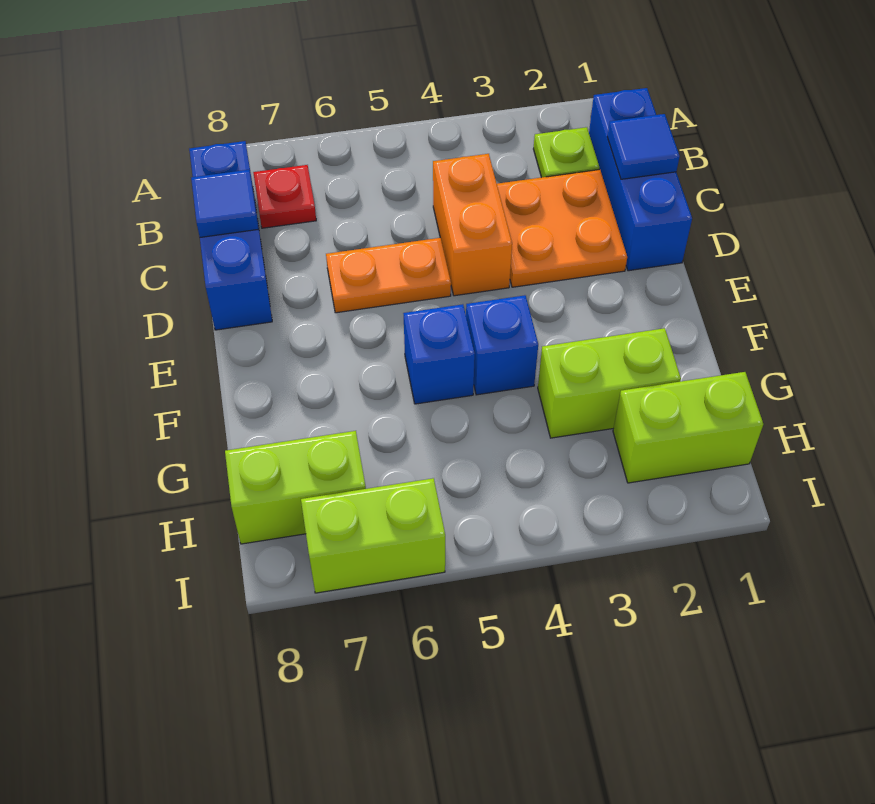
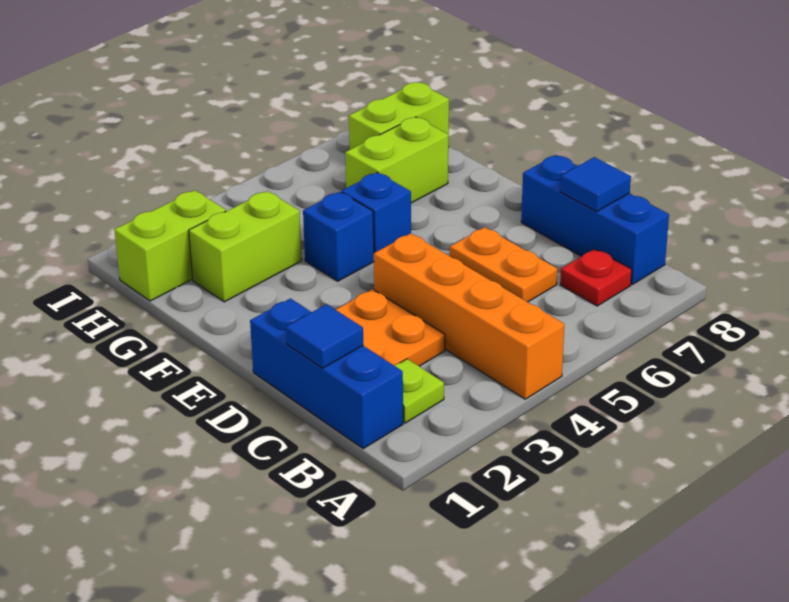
orange 1x2 brick [433,154,512,296] -> orange 1x4 brick [374,233,564,399]
orange 1x2 plate [326,238,451,313] -> orange 1x2 plate turned to [450,227,557,302]
lime 1x2 brick [301,478,445,593] -> lime 1x2 brick moved to [345,117,448,203]

